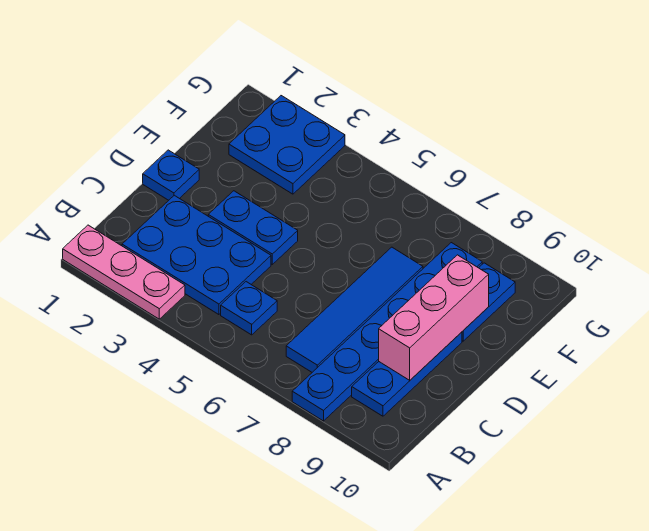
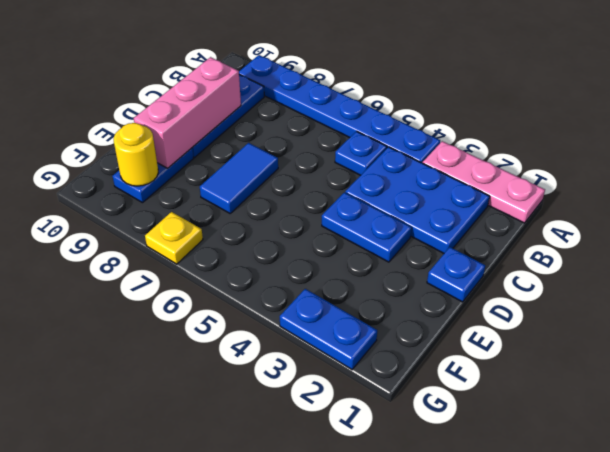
blue 1x6 plate [292,243,482,421] -> blue 1x6 plate turned to [239,55,440,163]
blue 1x4 tile [286,247,423,372] -> blue 1x2 tile [200,143,278,213]
blue 2x2 plate [229,96,345,194] -> blue 1x2 plate [280,289,377,369]
none -> yellow 1x1 round brick [114,123,158,186]
none -> yellow 1x1 plate [145,212,203,264]

